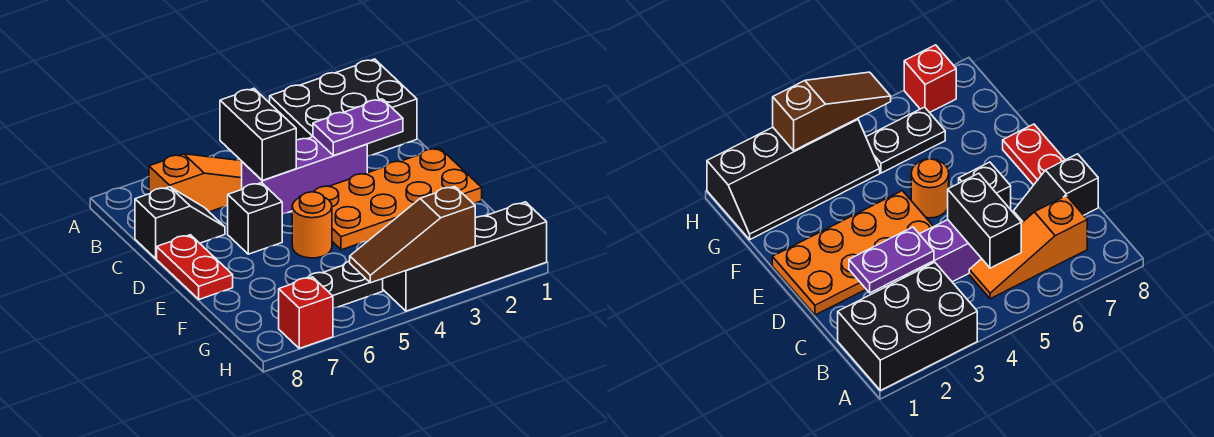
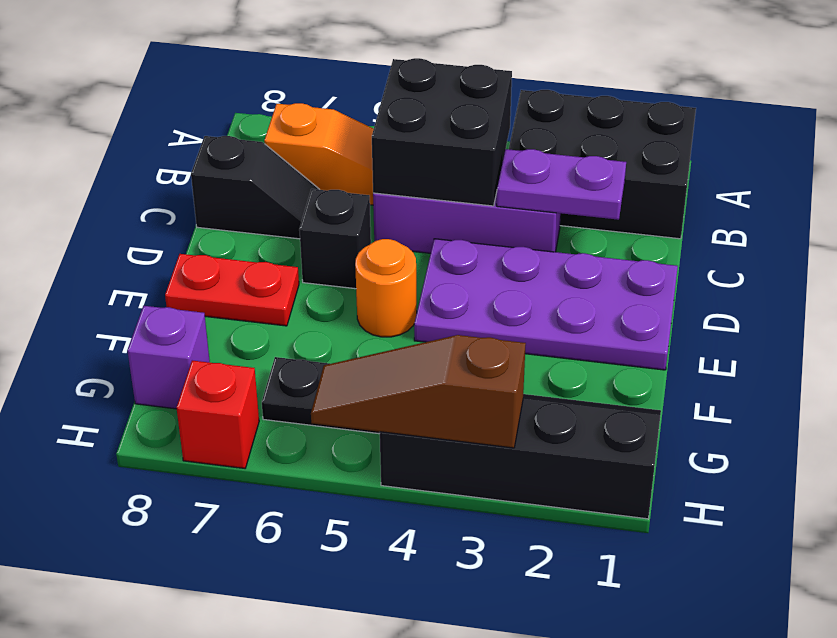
black 1x2 brick [220,89,296,180] -> black 2x2 brick [372,58,512,206]
orange 2x4 plate [299,148,482,250] -> purple 2x4 plate [414,239,678,370]
red 1x2 plate [157,235,233,299] -> red 1x2 plate turned to [165,254,299,326]
none -> purple 1x1 brick [127,306,210,409]

